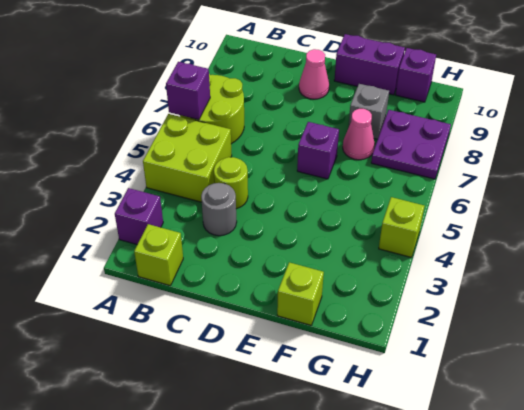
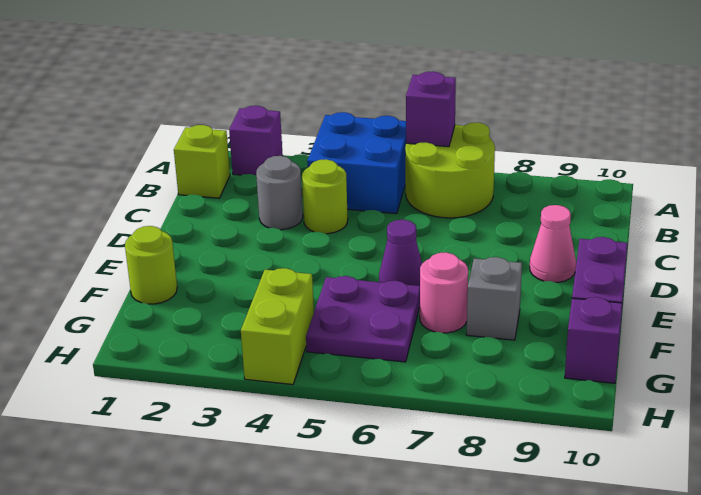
lime 2x2 brick [143,114,232,202] -> blue 2x2 brick [307,112,406,214]
purple 1x1 brick [297,122,339,179] -> purple 1x1 cone [379,220,422,286]
lime 1x1 brick [277,262,324,325] -> lime 1x1 round brick [125,226,177,304]
pink 1x1 cone [343,109,375,160] -> pink 1x1 round brick [420,252,468,333]
purple 2x2 plate [371,110,451,179] -> purple 2x2 plate moved to [306,276,420,362]
lime 1x1 brick [379,197,424,258] -> lime 1x2 brick [241,268,314,384]

